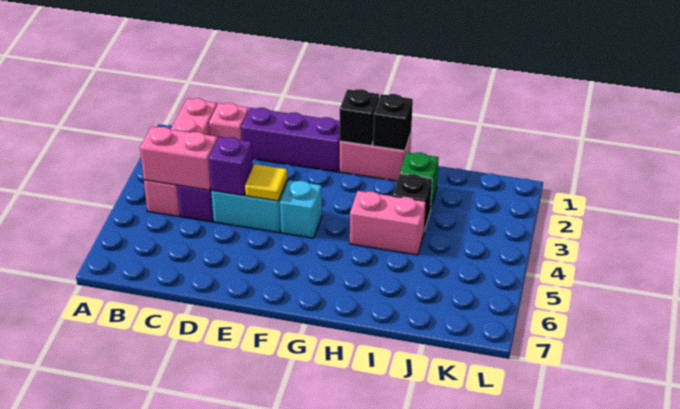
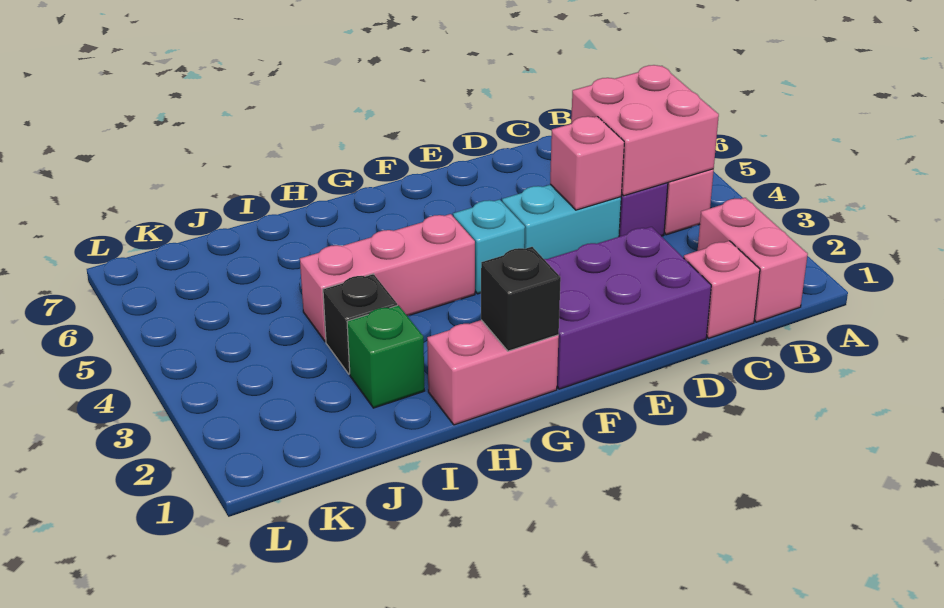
pink 1x2 brick [140,127,217,190] -> pink 2x2 brick [571,65,719,196]
purple 1x3 brick [241,108,340,172] -> purple 2x3 brick [544,227,711,389]
purple 1x1 brick [209,137,253,196] -> pink 1x1 brick [550,116,624,210]
yellow 1x1 tile [245,164,287,201] -> none
black 1x1 brick [373,94,413,151] -> none
pink 1x2 brick [350,191,426,255] -> pink 1x3 brick [300,214,475,342]

